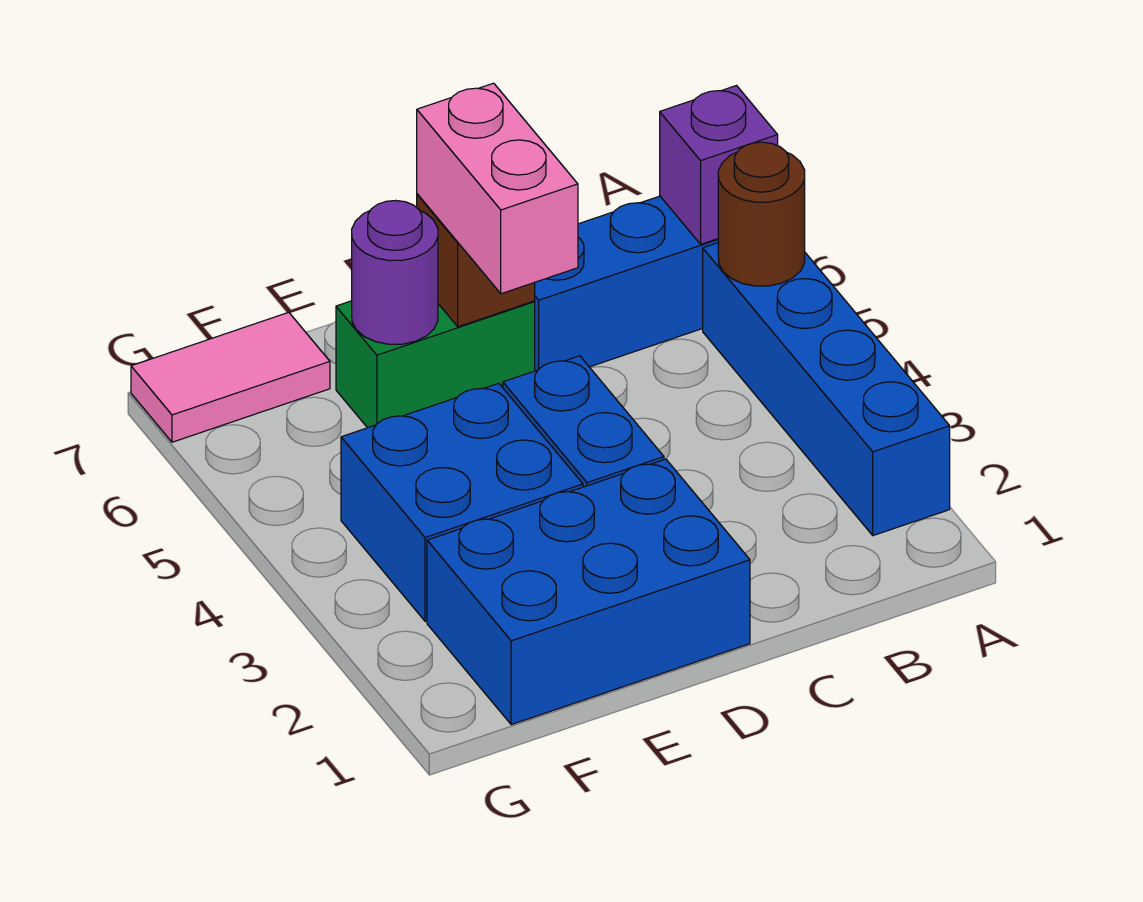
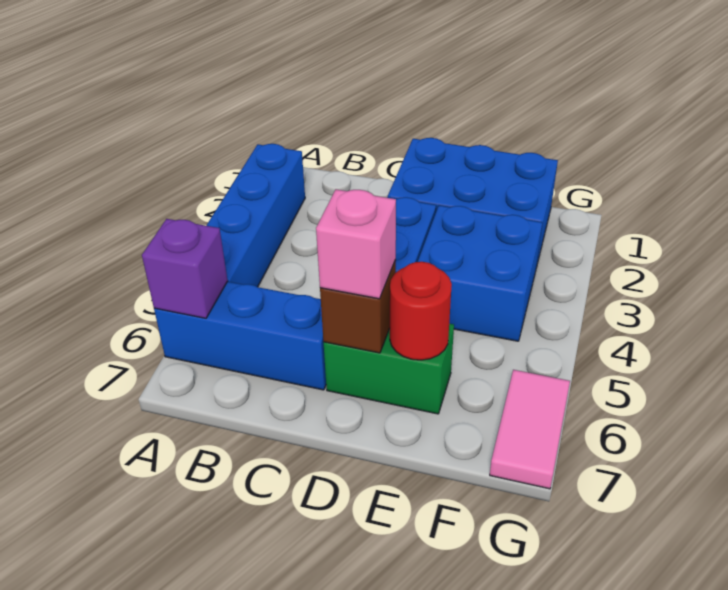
brown 1x1 round brick [718,142,805,286] -> none
pink 1x2 brick [417,83,578,294] -> pink 1x1 brick [316,189,396,299]
purple 1x1 round brick [352,200,438,344] -> red 1x1 round brick [390,262,452,360]
pink 1x2 tile [131,312,330,442] -> pink 1x2 tile turned to [490,370,570,489]

